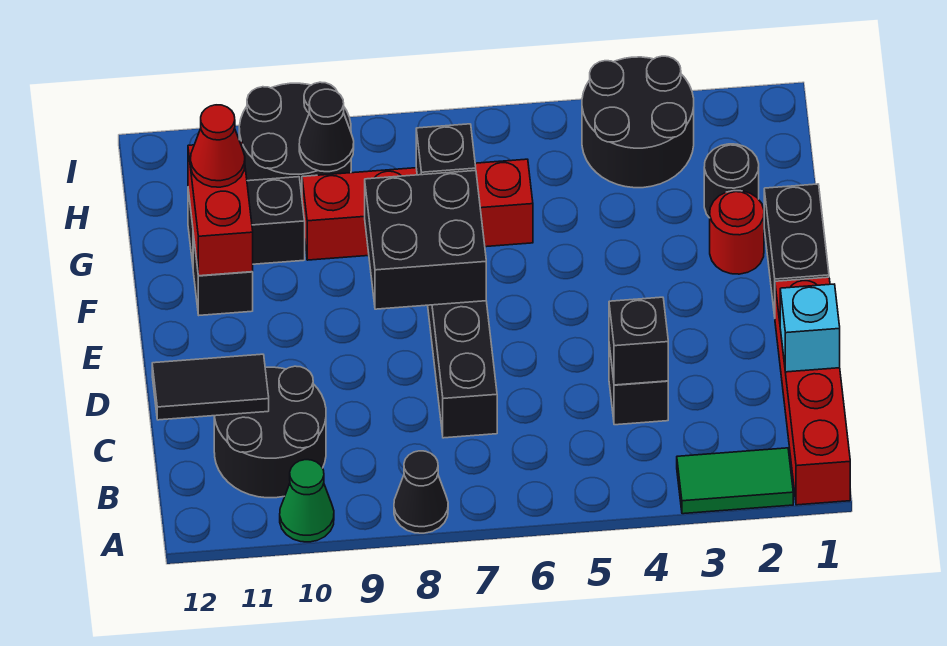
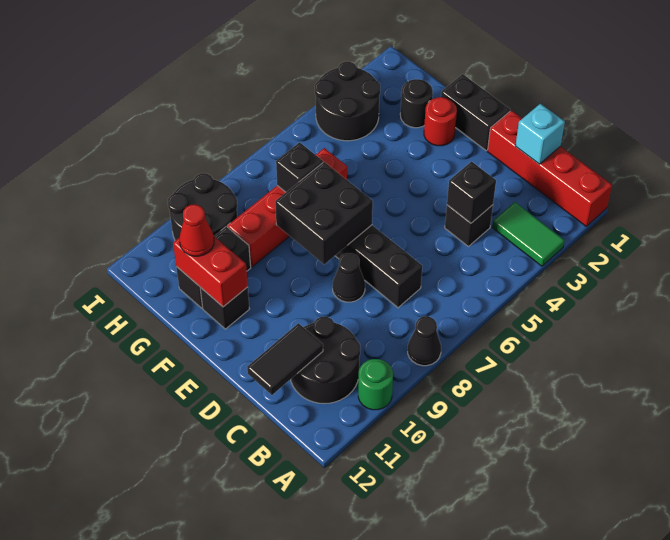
green 1x2 tile [677,448,793,514] -> green 1x2 tile turned to [492,202,565,266]
green 1x1 cone [280,460,334,542] -> green 1x1 round brick [358,359,393,410]
black 1x1 cone [299,89,354,172] -> black 1x1 cone moved to [333,253,365,302]

